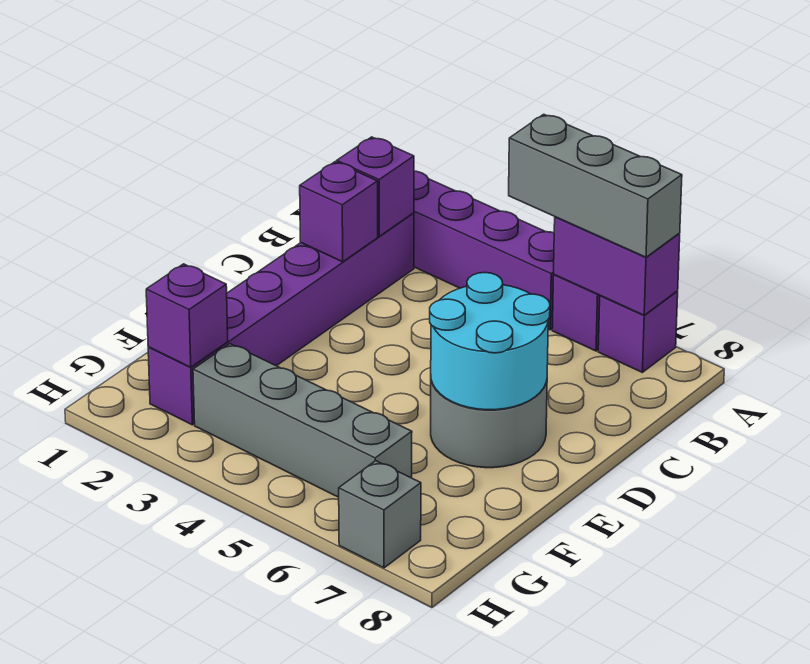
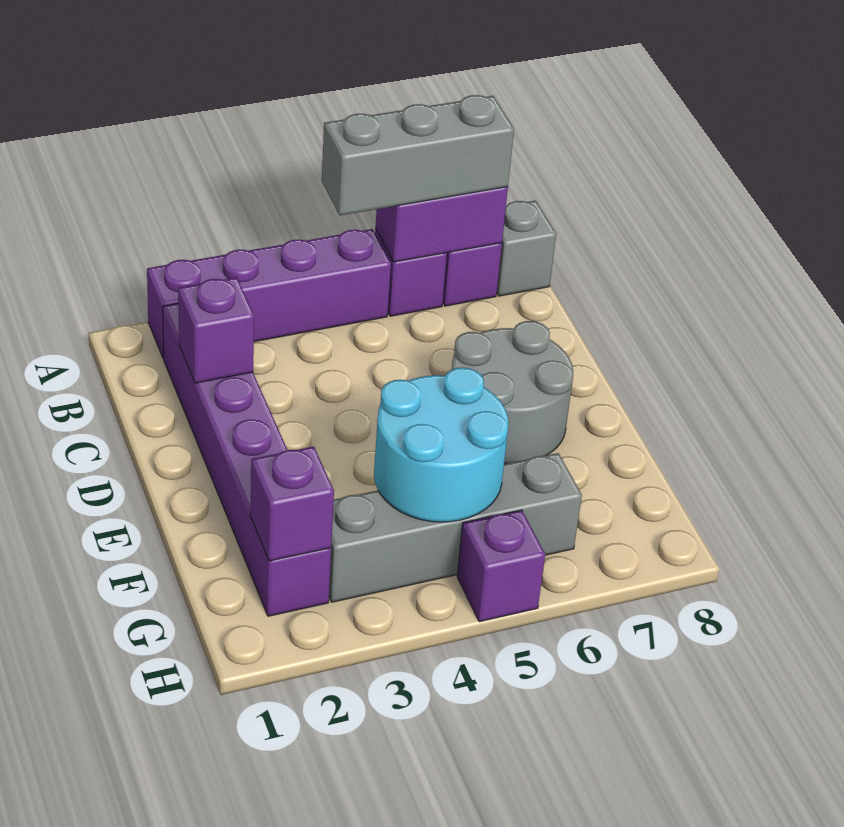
purple 1x1 brick [337,137,414,236] -> purple 1x1 brick moved to [457,510,545,622]
cyan 2x2 round brick [430,273,550,410] -> cyan 2x2 round brick moved to [374,367,508,522]
grey 1x1 brick [339,461,421,568] -> grey 1x1 brick moved to [497,201,556,296]

